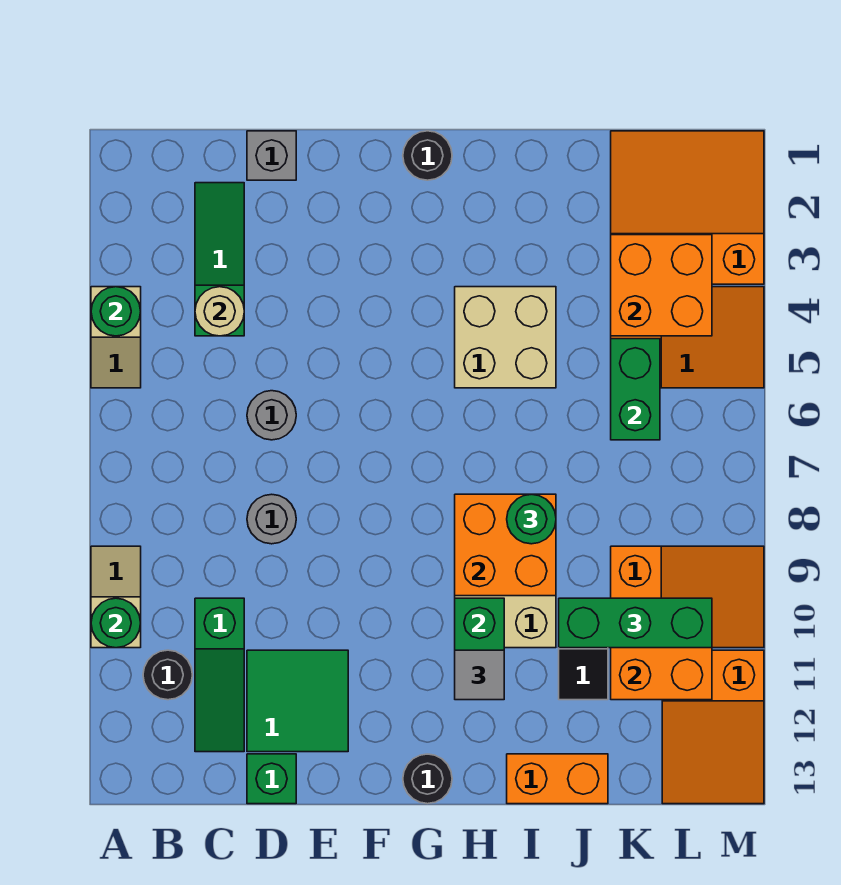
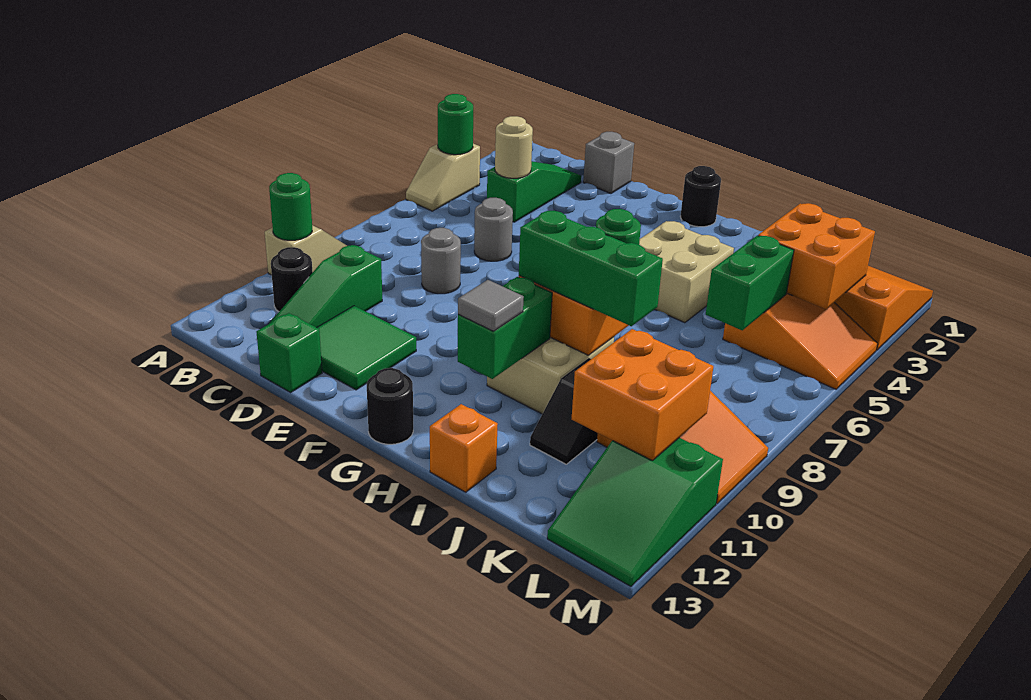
orange 1x2 brick [507,754,608,804] -> orange 1x1 brick [430,404,498,492]
green 1x3 brick [559,598,712,648] -> green 1x3 brick moved to [519,211,663,326]
orange 2x3 slope [662,650,764,804] -> green 2x3 slope [547,438,723,586]

